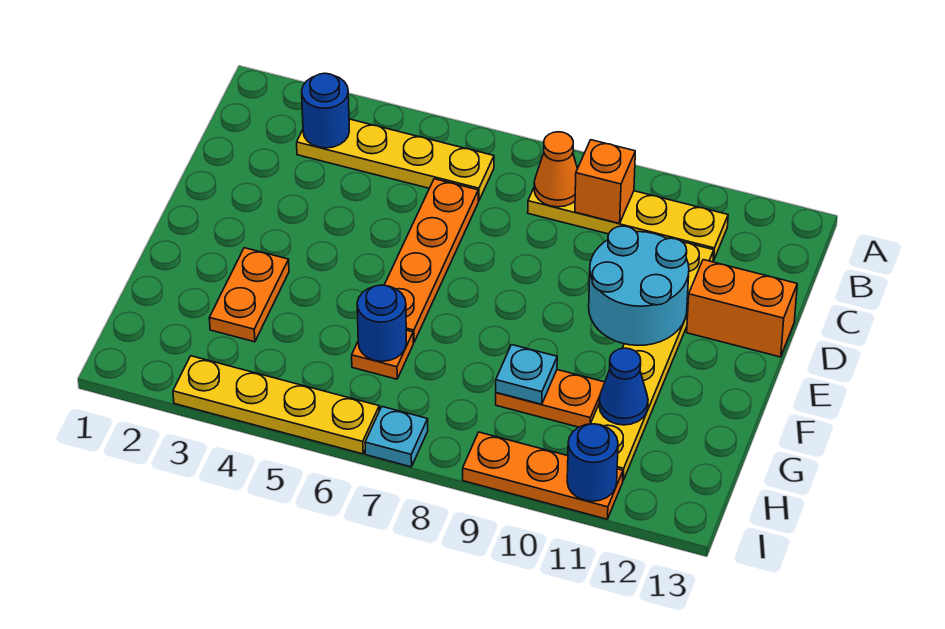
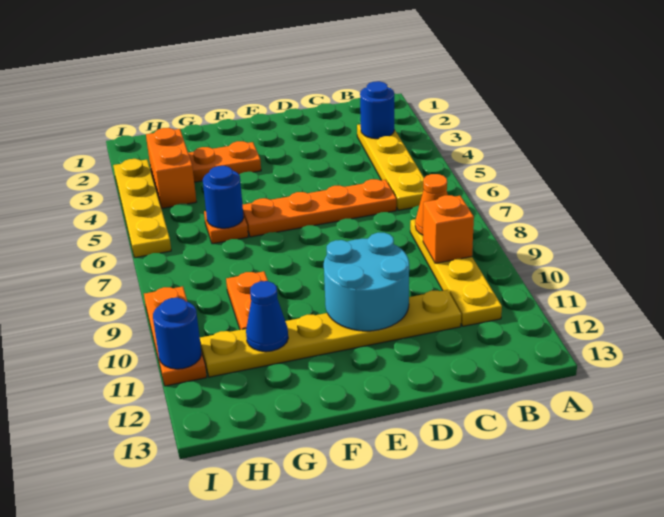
orange 1x2 brick [687,260,797,357] -> orange 1x2 brick moved to [146,128,196,208]
cyan 1x1 plate [496,345,557,404] -> none
cyan 1x1 plate [365,407,428,467] -> none

